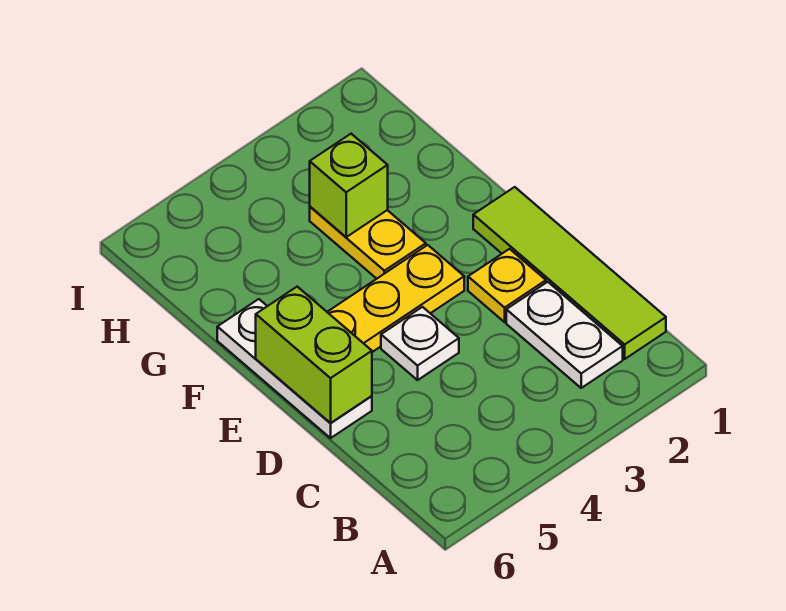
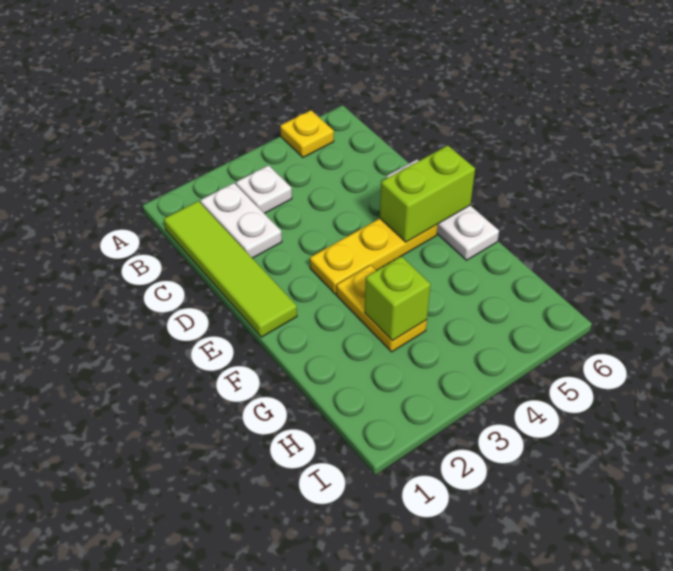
yellow 1x1 plate [468,249,546,322] -> yellow 1x1 plate moved to [280,110,334,157]
white 1x1 plate [381,307,459,380] -> white 1x1 plate moved to [236,165,292,214]
lime 1x2 brick [256,287,372,423] -> lime 1x2 brick turned to [380,145,475,242]

